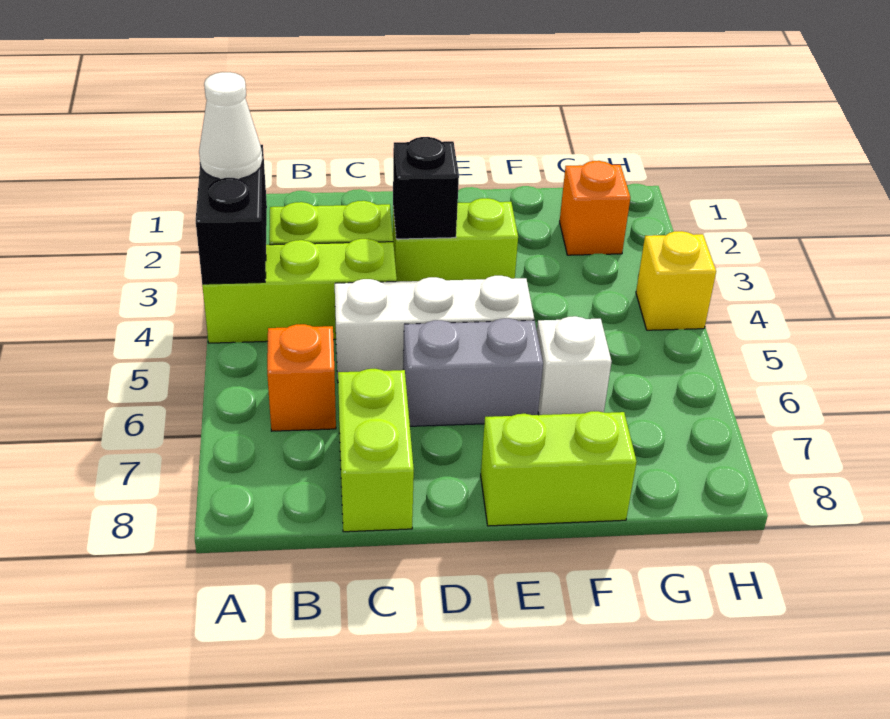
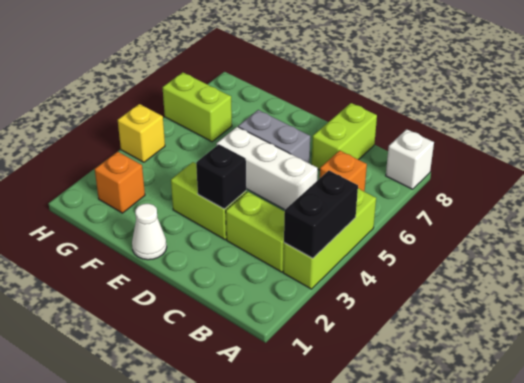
white 1x1 cone [199,72,262,179] -> white 1x1 cone moved to [132,204,167,260]
lime 1x3 brick [202,239,397,343] -> lime 1x3 brick turned to [283,188,376,289]
lime 1x2 brick [481,411,637,526] -> lime 1x2 brick moved to [162,72,232,142]
white 1x1 brick [537,316,612,415] -> white 1x1 brick moved to [386,129,434,189]

